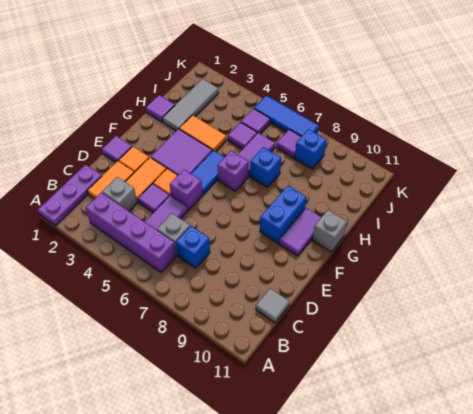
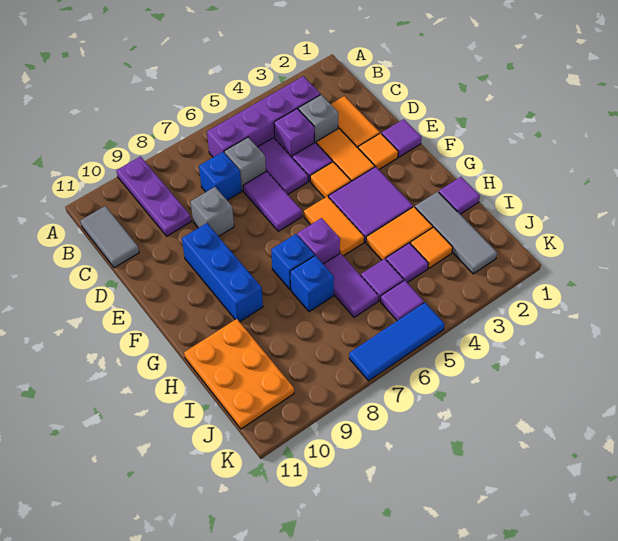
purple 1x3 plate [38,165,102,226] -> purple 1x3 plate moved to [116,157,191,236]
grey 1x1 tile [256,288,289,323] -> grey 1x2 tile [80,206,139,268]
purple 1x1 brick [170,170,202,210] -> purple 1x1 brick moved to [274,109,314,157]
blue 1x2 tile [191,150,224,195] -> orange 1x2 tile [304,196,364,256]
blue 1x2 brick [260,186,307,243] -> blue 1x3 brick [182,223,263,322]
purple 1x2 tile [279,208,321,256] -> purple 1x2 tile moved to [243,171,302,231]
grey 1x1 brick [312,210,347,252] -> grey 1x1 brick moved to [191,187,234,236]
none -> orange 2x3 plate [184,319,294,429]
none -> orange 1x1 tile [410,227,453,268]
purple 1x1 tile [276,130,301,158] -> purple 1x1 tile moved to [386,243,428,283]
blue 1x1 brick [295,129,327,169] -> blue 1x1 brick moved to [271,234,314,290]

